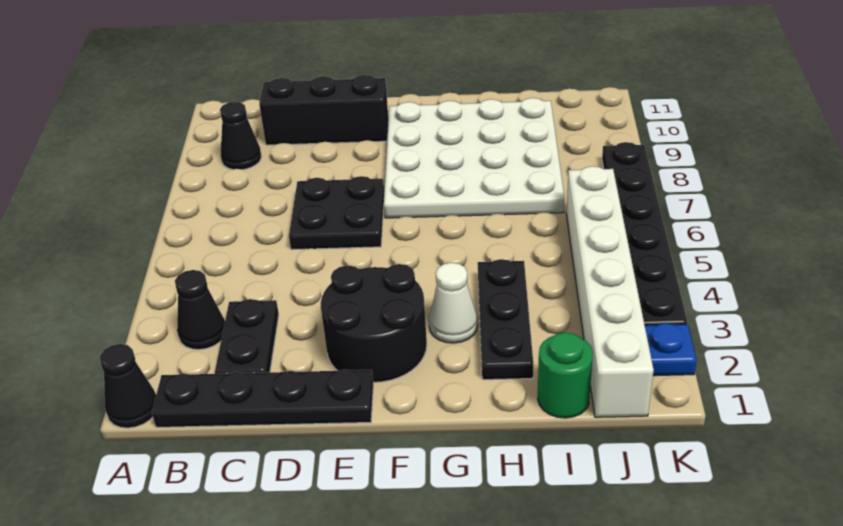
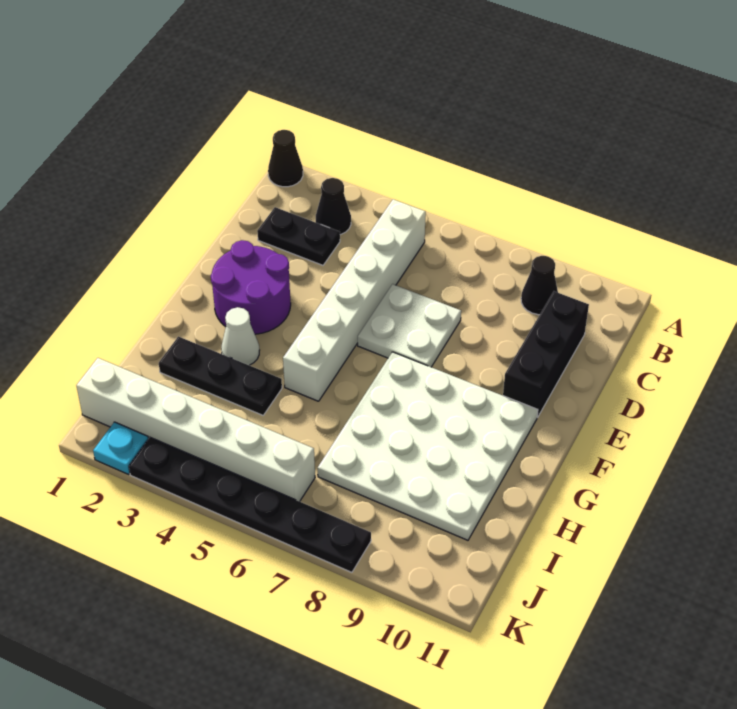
black 1x4 plate [152,369,373,427] -> none
none -> white 1x6 brick [283,199,426,401]
black 2x2 plate [289,176,384,250] -> white 2x2 plate [358,284,461,367]
black 2x2 round brick [321,264,427,382] -> purple 2x2 round brick [211,240,291,334]
green 1x1 round brick [538,332,593,418] -> none
blue 1x1 plate [645,323,697,376] -> cyan 1x1 plate [93,422,148,474]

